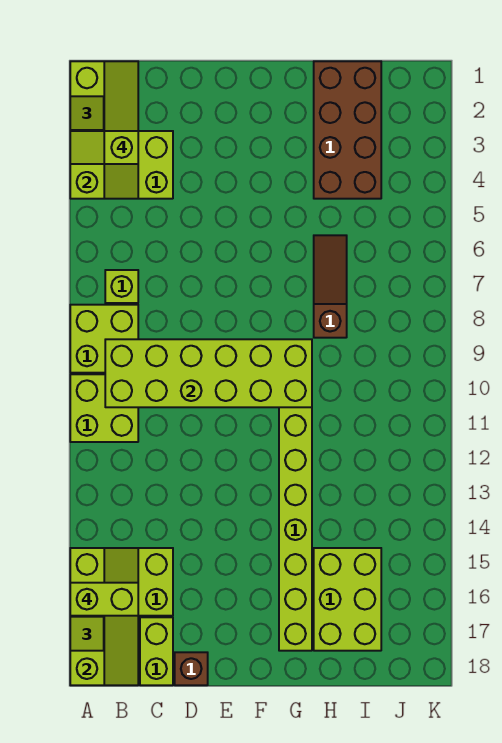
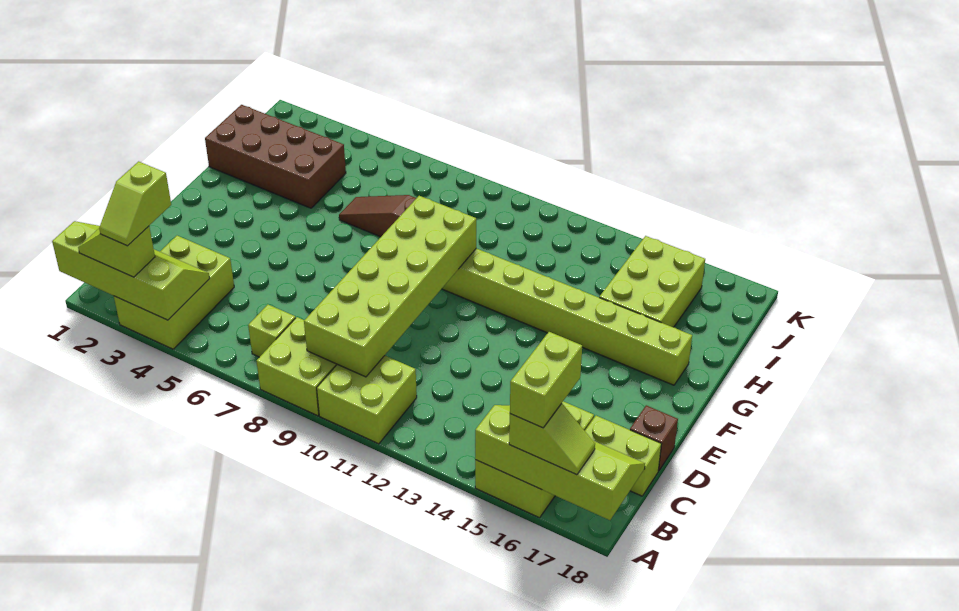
lime 2x3 brick [314,548,381,651] -> lime 2x3 brick turned to [599,236,705,327]

